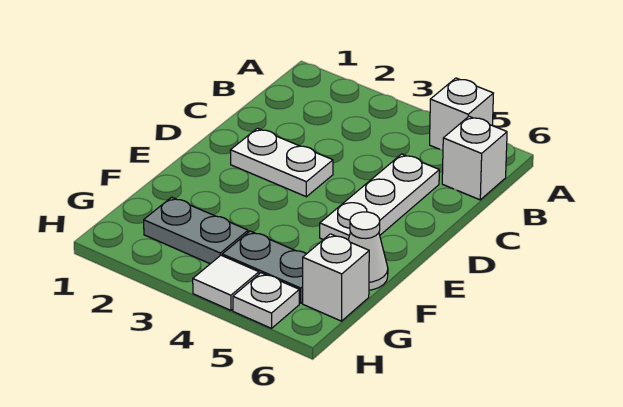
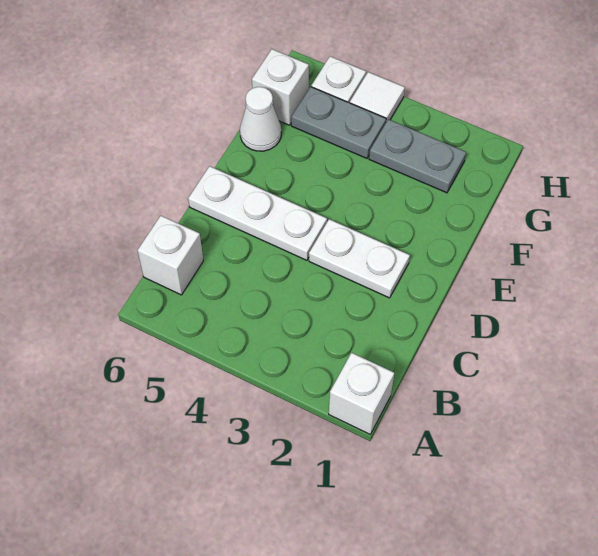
white 1x1 brick [430,78,493,150] -> white 1x1 brick moved to [329,353,394,434]
white 1x3 plate [320,154,439,240] -> white 1x3 plate turned to [188,166,327,260]

